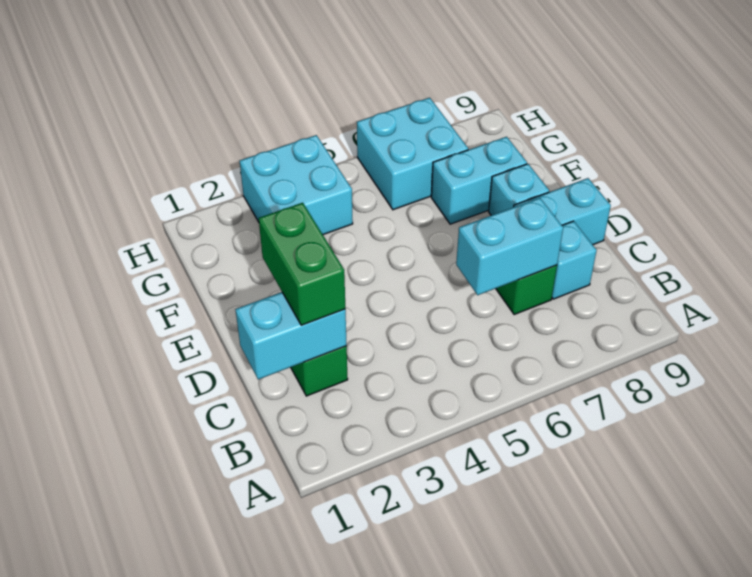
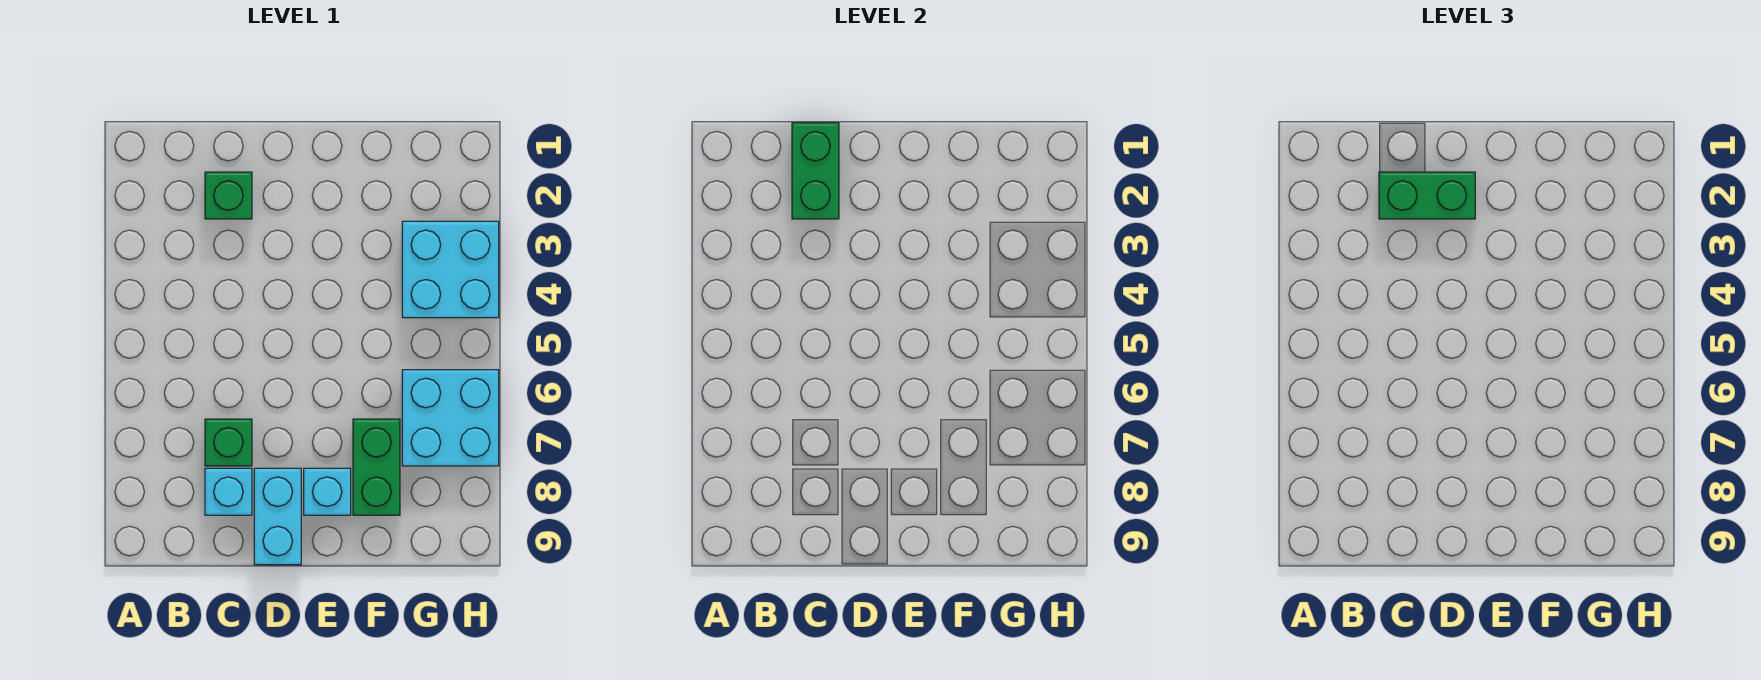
cyan 1x2 brick [235,292,347,380] -> green 1x2 brick [792,123,839,219]
cyan 1x2 brick [456,198,563,295] -> none
cyan 1x2 brick [431,137,527,224] -> green 1x2 brick [353,419,400,515]

